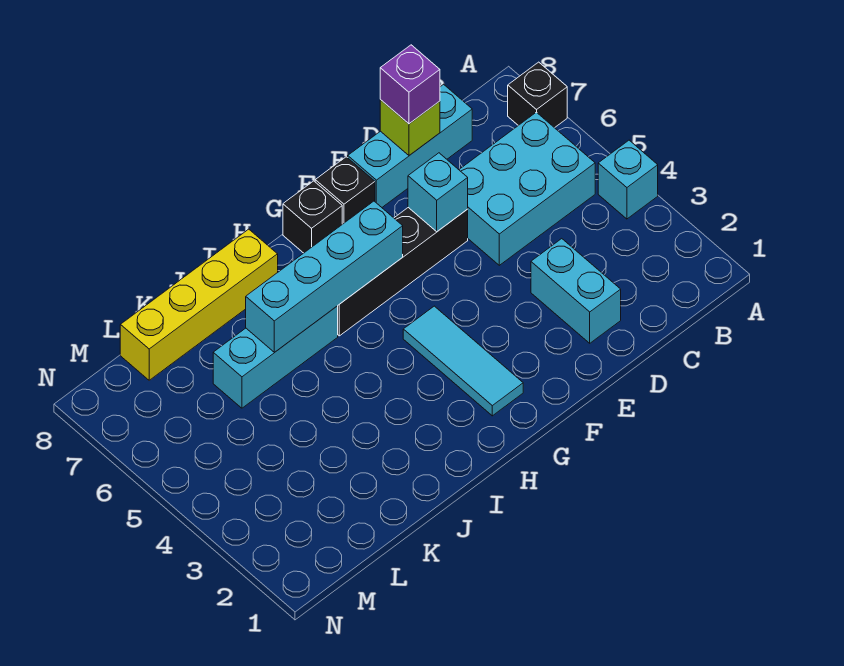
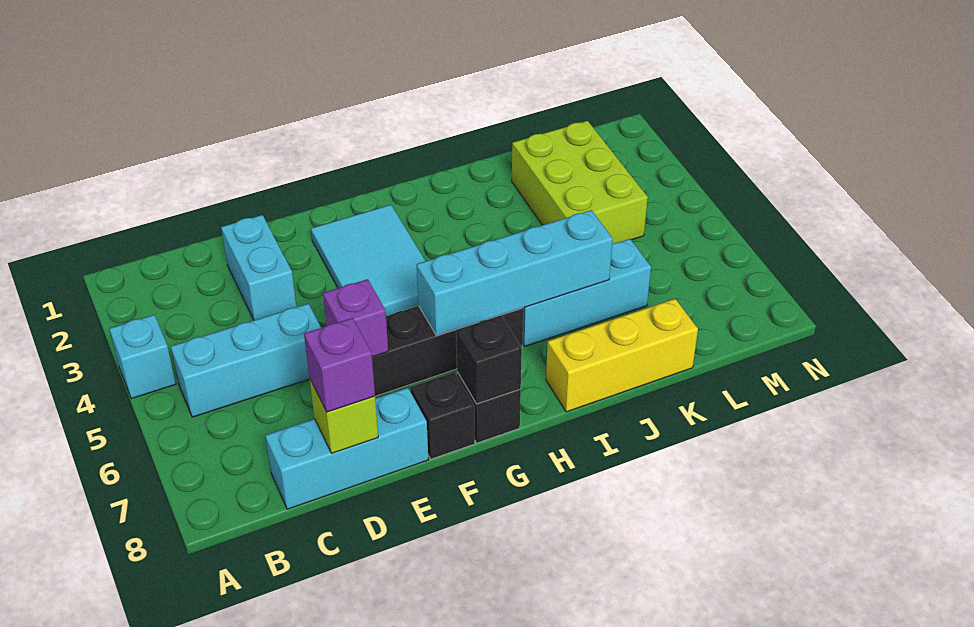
black 1x1 brick [508,62,567,128] -> black 1x1 brick moved to [456,315,522,404]
cyan 2x3 brick [459,112,595,265] -> cyan 1x3 brick [171,304,321,417]
cyan 1x1 brick [408,153,468,232] -> purple 1x1 brick [323,279,388,357]
cyan 1x3 tile [403,306,523,416] -> cyan 2x3 tile [311,205,425,316]
yellow 1x4 brick [120,229,278,380] -> yellow 1x3 brick [546,299,698,412]
none -> lime 2x3 brick [512,121,648,244]

